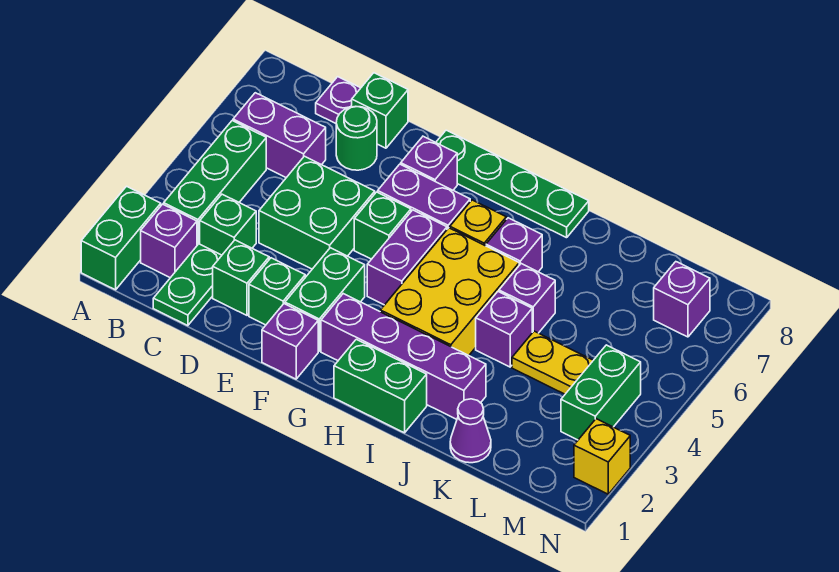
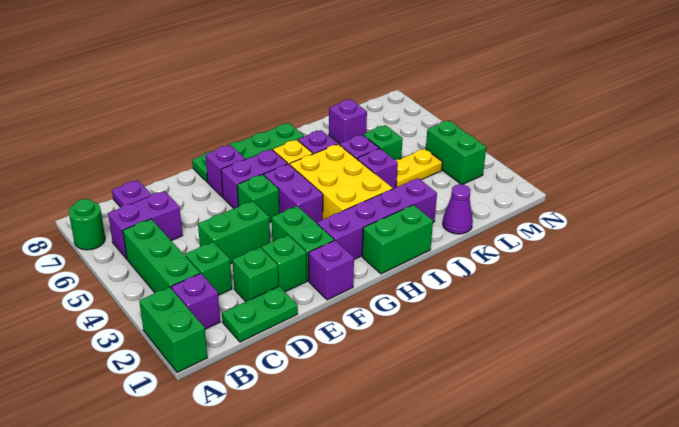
green 1x2 plate [153,244,222,326] -> green 1x2 plate turned to [222,286,298,342]
green 2x2 brick [259,156,375,269] -> green 1x2 brick [198,201,270,264]
green 1x1 round brick [336,107,377,170] -> green 1x1 round brick moved to [69,199,105,250]
green 1x1 brick [352,73,408,148] -> green 1x1 brick moved to [363,125,403,160]
purple 1x1 brick [654,262,710,337] -> purple 1x1 brick moved to [329,99,367,144]
yellow 1x1 brick [574,419,630,494] -> none

